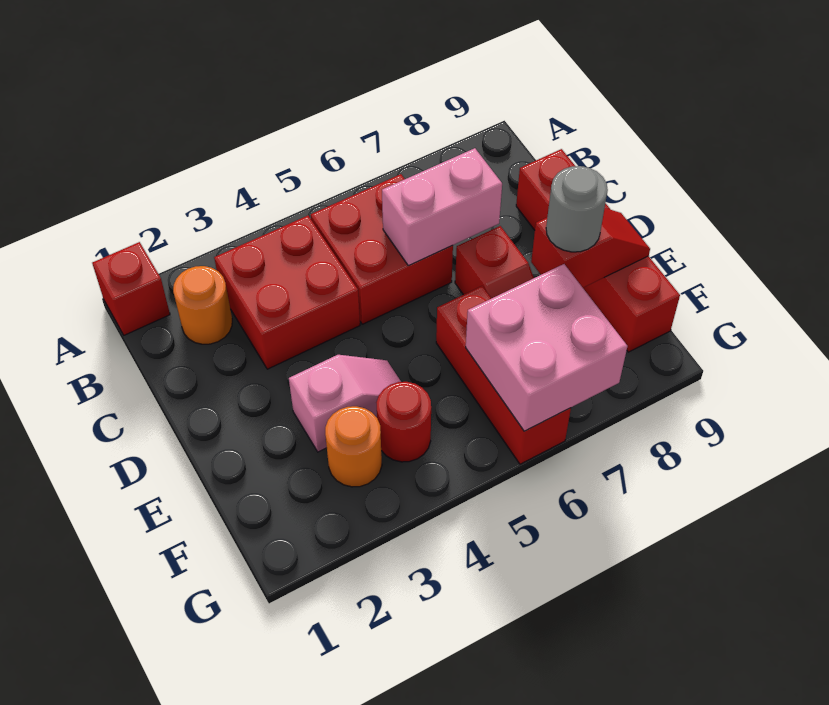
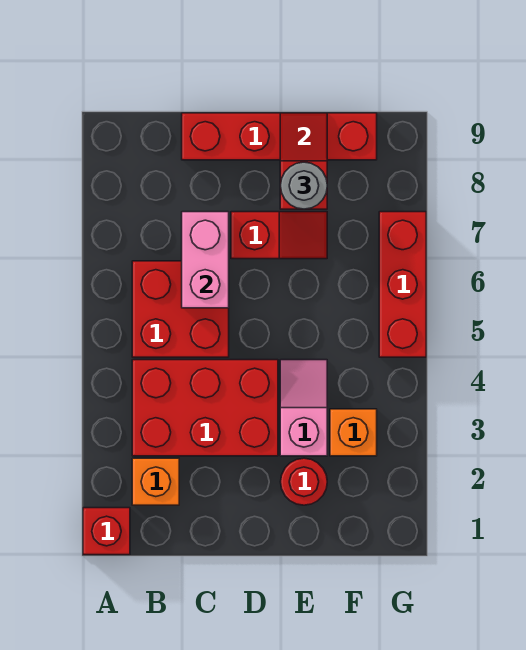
orange 1x1 round brick [173,266,232,344] -> orange 1x1 brick [132,458,179,505]
red 2x2 brick [214,216,360,369] -> red 2x3 brick [132,360,278,456]
red 1x3 brick [436,286,571,464] -> red 1x3 brick turned to [379,212,426,357]
orange 1x1 round brick [325,406,382,487] -> orange 1x1 brick [330,409,377,456]
red 1x1 round brick [376,382,431,462] -> red 1x1 round brick moved to [281,458,327,505]
pink 2x2 brick [466,264,628,431] -> none

